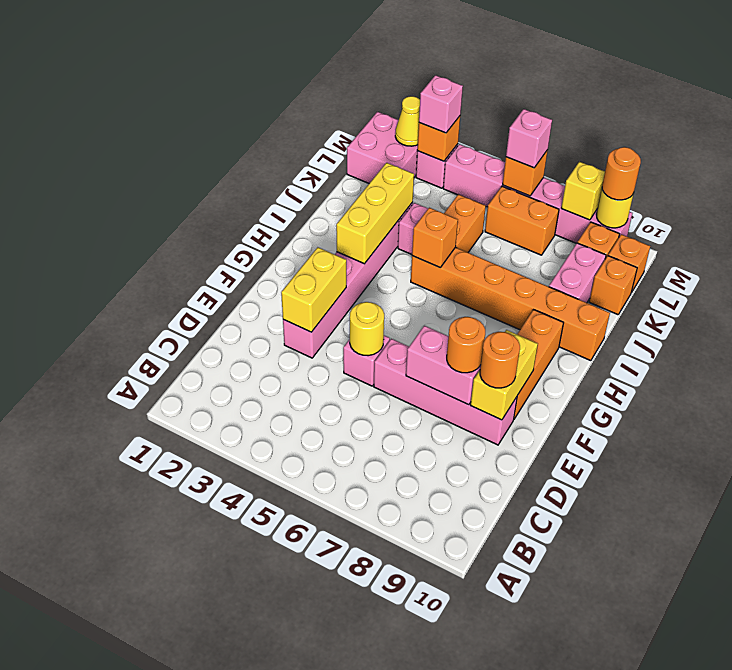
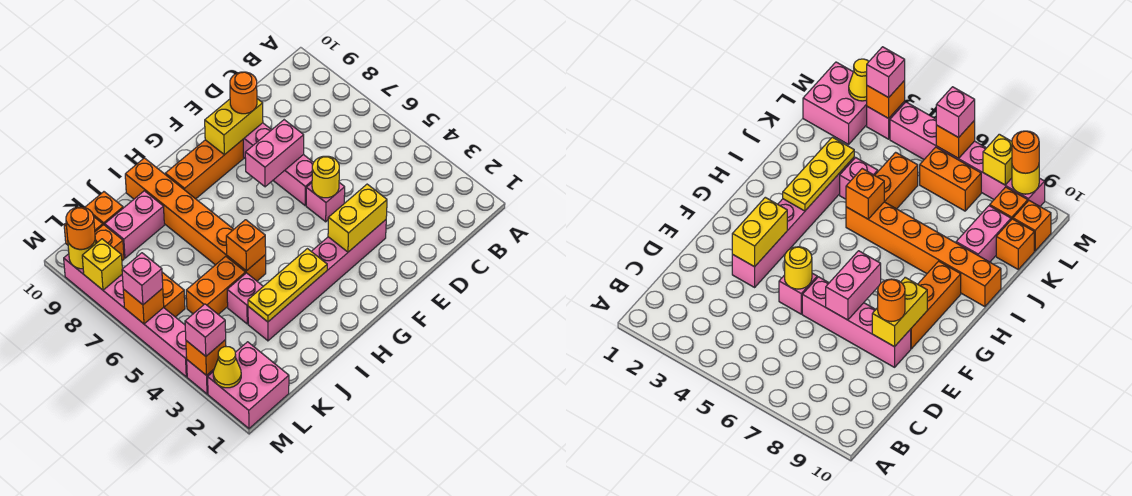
pink 1x2 brick [406,326,481,405] -> pink 1x2 brick turned to [245,120,304,187]
orange 1x1 round brick [447,317,485,373] -> none
yellow 1x3 brick [336,163,414,264] -> yellow 1x3 plate [248,249,327,322]

